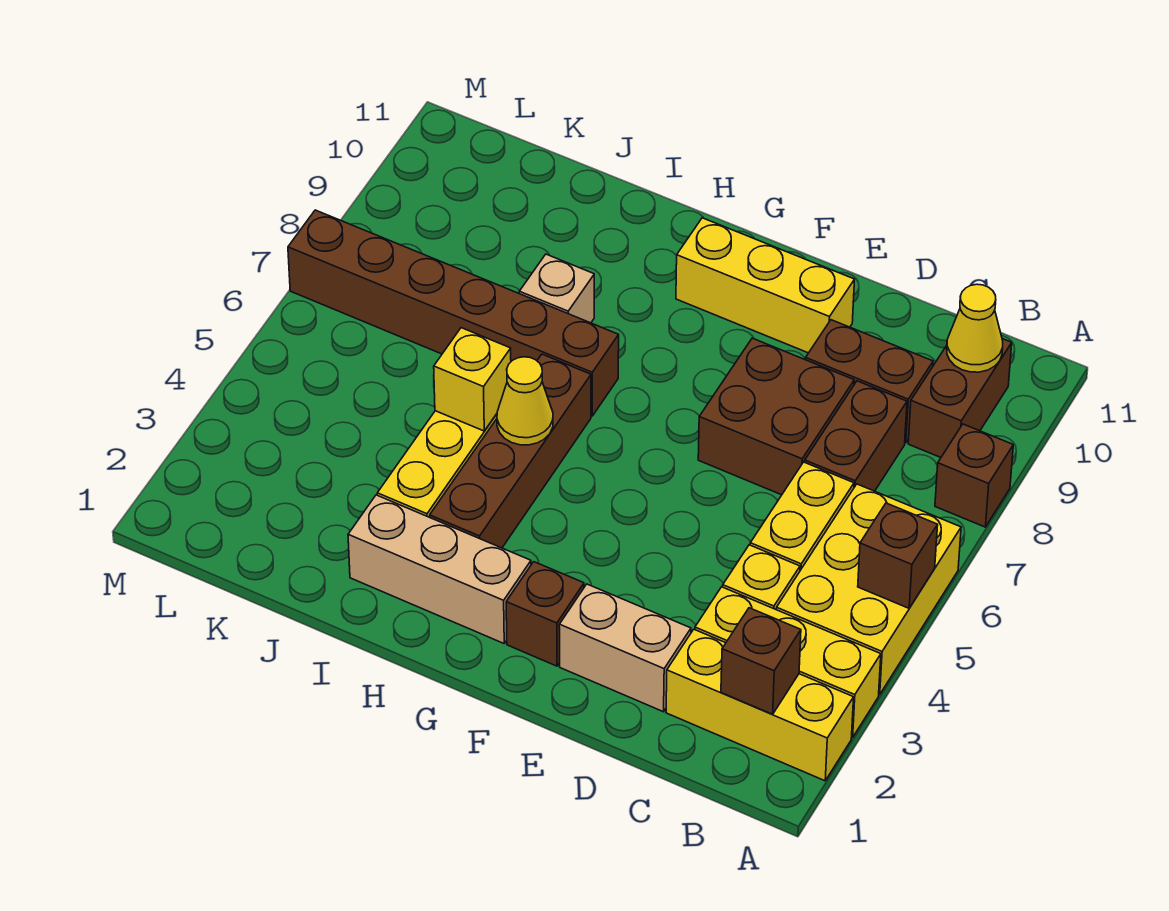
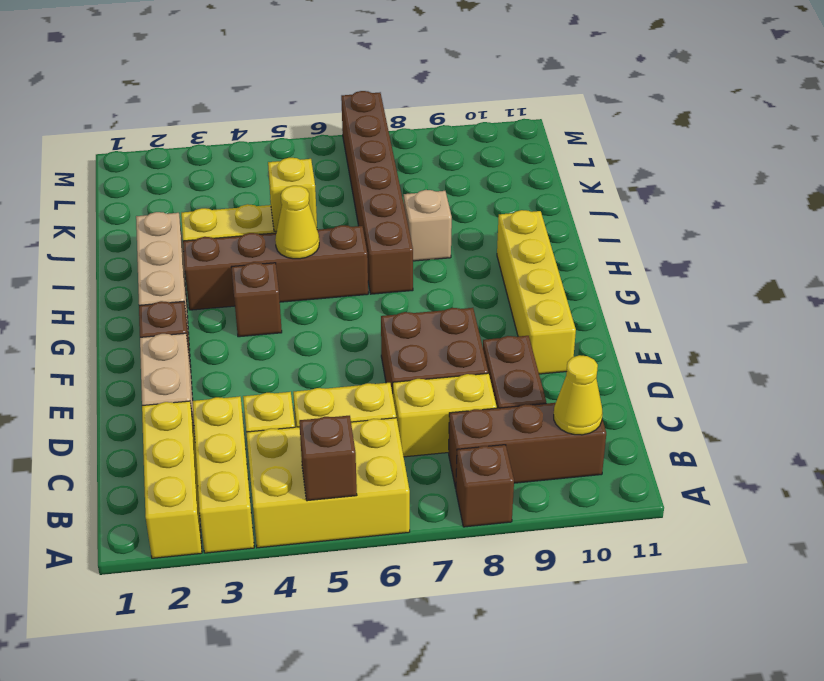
brown 1x1 brick [721,608,801,714] -> brown 1x1 brick moved to [231,262,282,337]
brown 1x2 brick [908,339,1012,457] -> brown 1x3 brick [449,403,606,488]
brown 1x2 brick [805,381,907,491] -> yellow 1x2 brick [393,373,497,457]
yellow 1x3 brick [676,218,855,353] -> yellow 1x4 brick [497,210,576,374]

